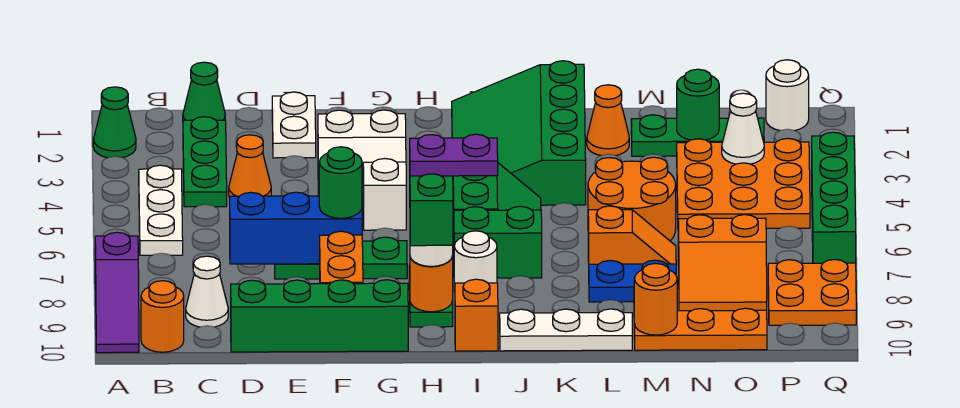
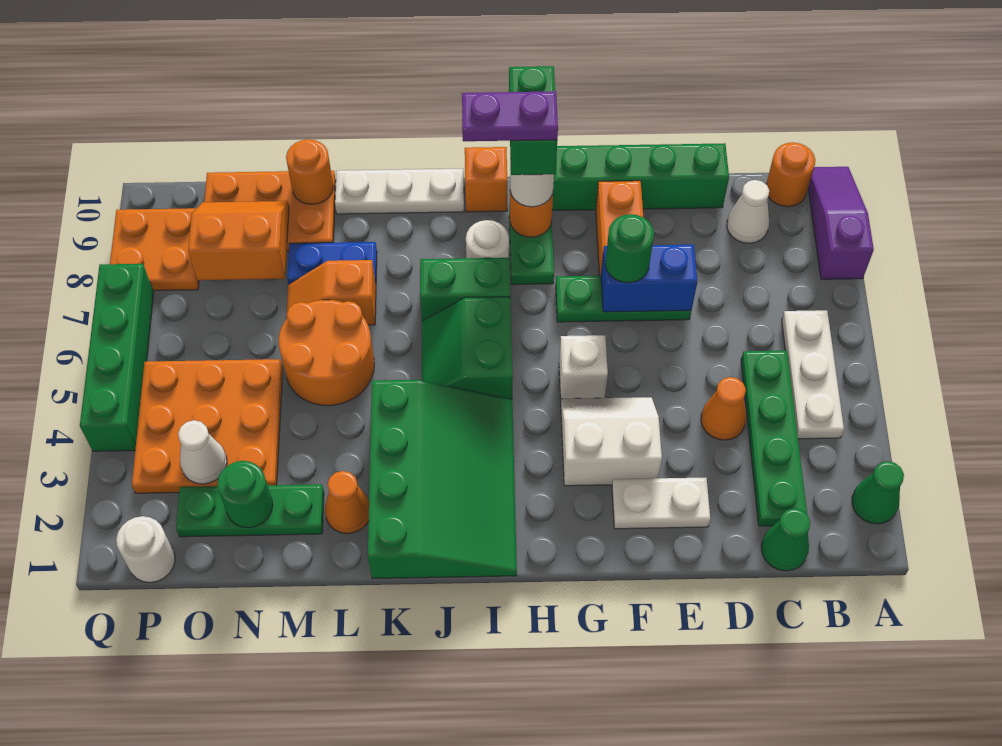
green 1x3 plate [183,117,227,207] -> green 1x4 plate [741,351,807,526]
blue 1x3 brick [230,192,362,264] -> blue 1x2 brick [601,245,697,312]
white 1x2 plate [272,92,316,158] -> white 1x2 plate turned to [612,477,710,529]

